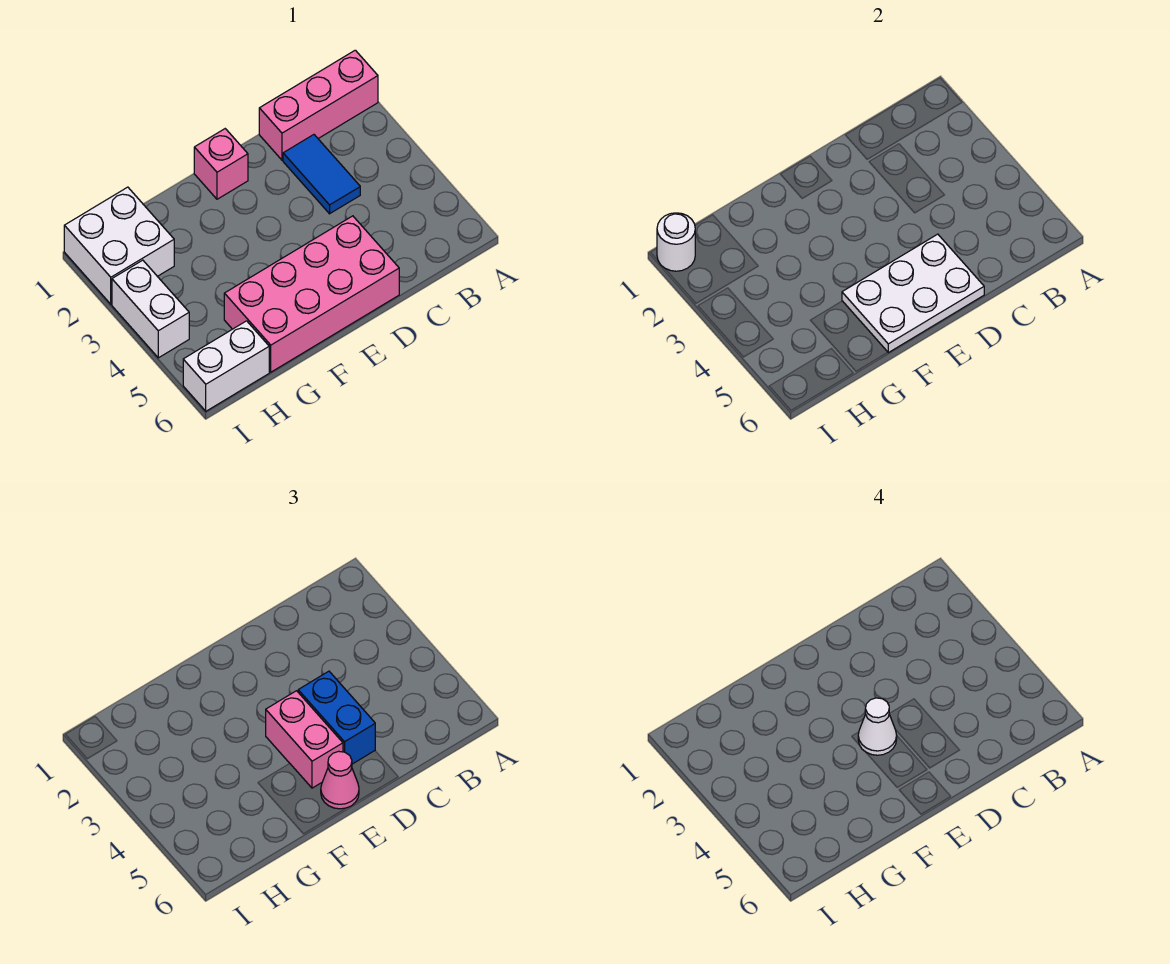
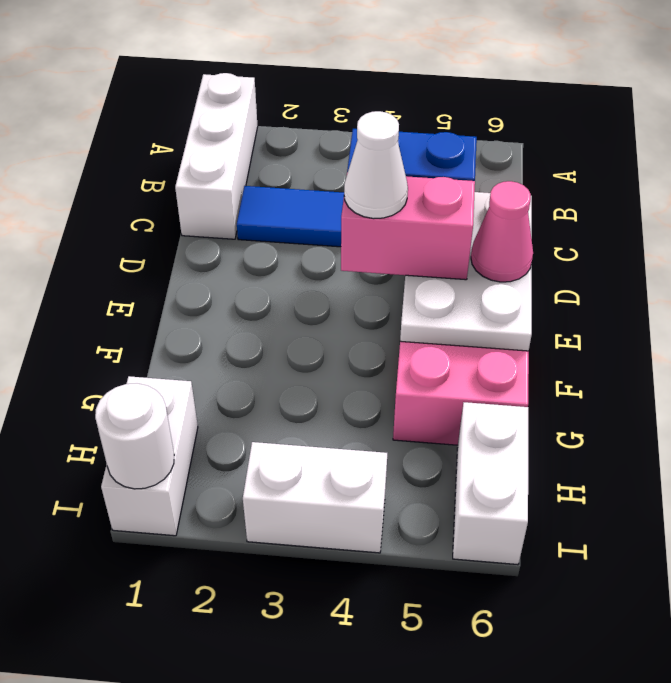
pink 1x3 brick [259,50,378,160] -> white 1x3 brick [175,73,258,239]
pink 1x1 brick [194,129,248,199] -> none
white 2x2 brick [64,187,174,304] -> white 1x2 brick [101,376,198,536]

